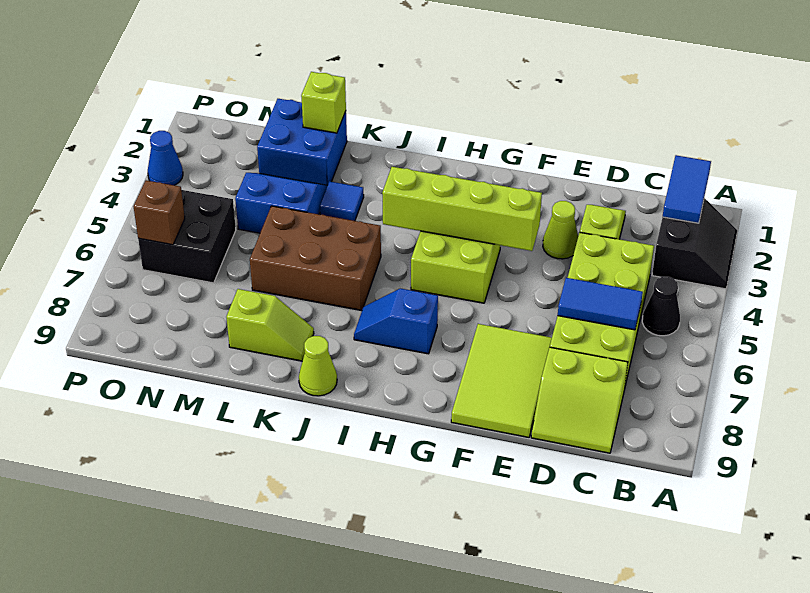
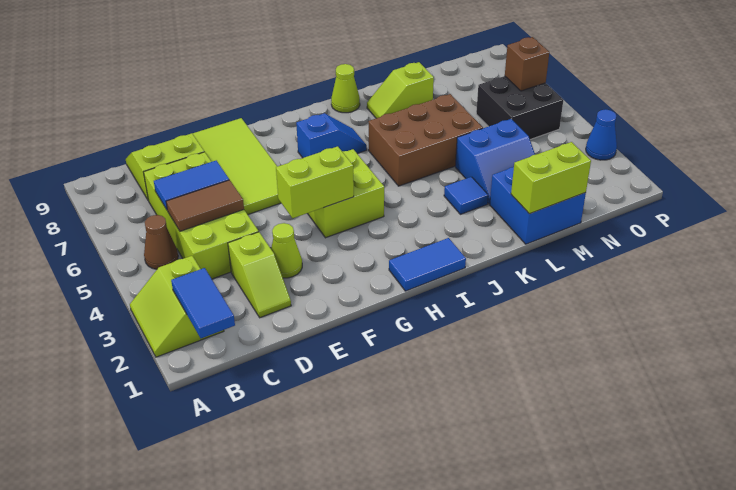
black 2x2 slope [652,198,737,289] -> lime 2x2 slope [130,256,224,357]
black 1x1 cone [642,277,680,336] -> brown 1x1 cone [144,215,178,269]
none -> brown 1x2 tile [166,180,244,231]
lime 2x3 tile [451,324,552,437] -> lime 2x4 tile [192,118,281,215]
lime 1x4 brick [382,167,542,251] -> lime 1x2 brick [276,146,354,218]
none -> blue 1x2 tile [389,238,466,291]
lime 1x1 brick [301,72,346,133] -> lime 1x2 brick [511,142,591,214]

